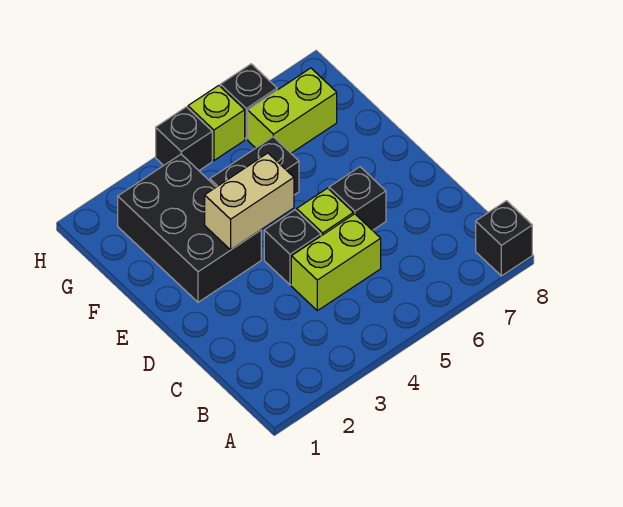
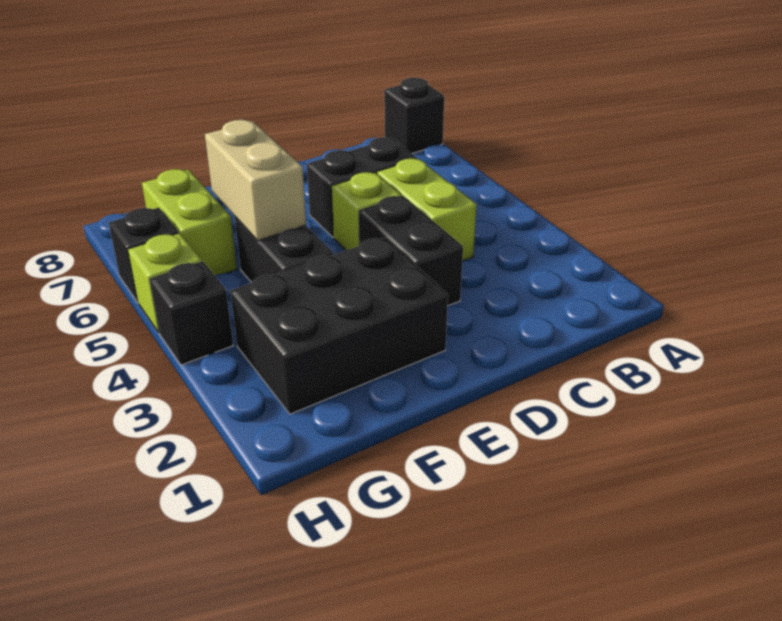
black 1x1 brick [264,210,321,285] -> black 1x2 brick [359,196,463,306]
black 1x1 brick [329,167,386,230] -> black 1x2 brick [307,137,417,237]
tan 1x2 brick [205,153,294,250] -> tan 1x2 brick moved to [205,120,306,241]

